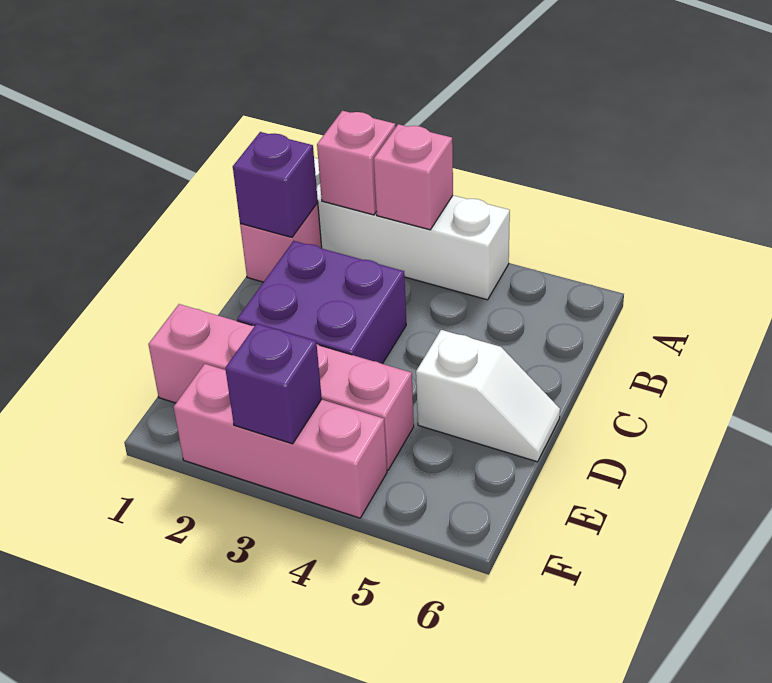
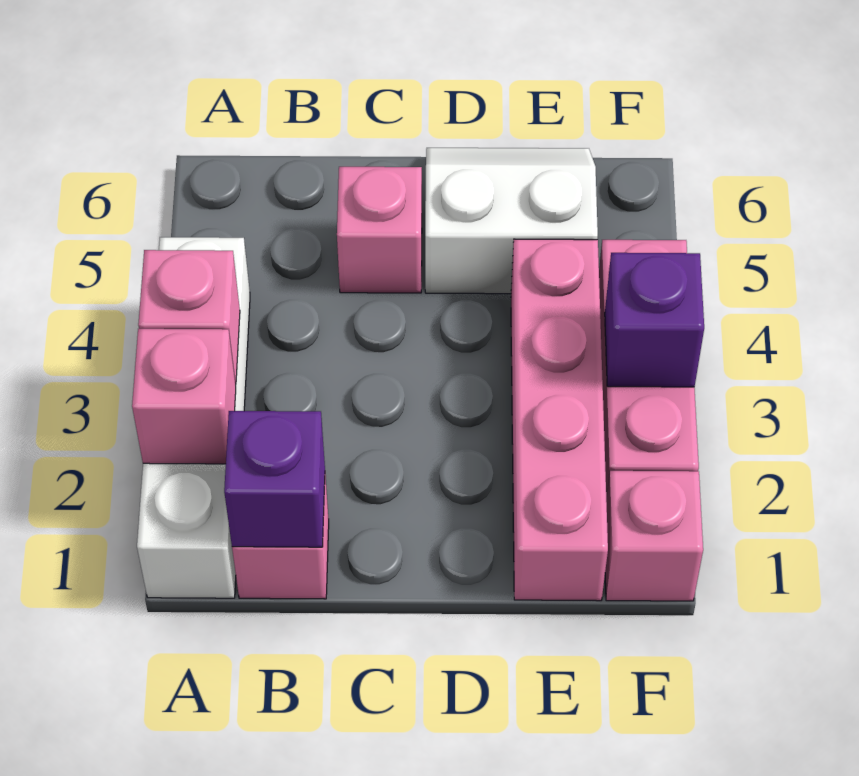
purple 2x2 brick [237,241,406,364] -> none
none -> pink 1x1 brick [337,167,422,293]
white 1x2 slope [416,330,560,462] -> white 2x2 slope [425,148,598,294]
none -> pink 1x1 brick [605,471,703,601]

